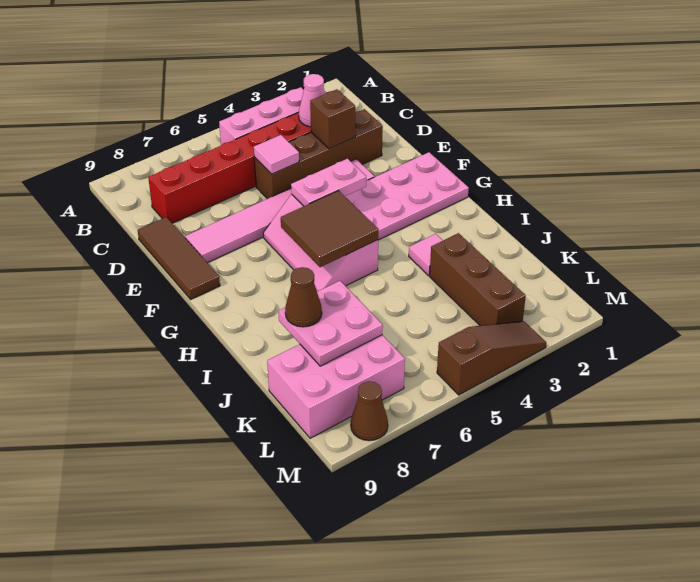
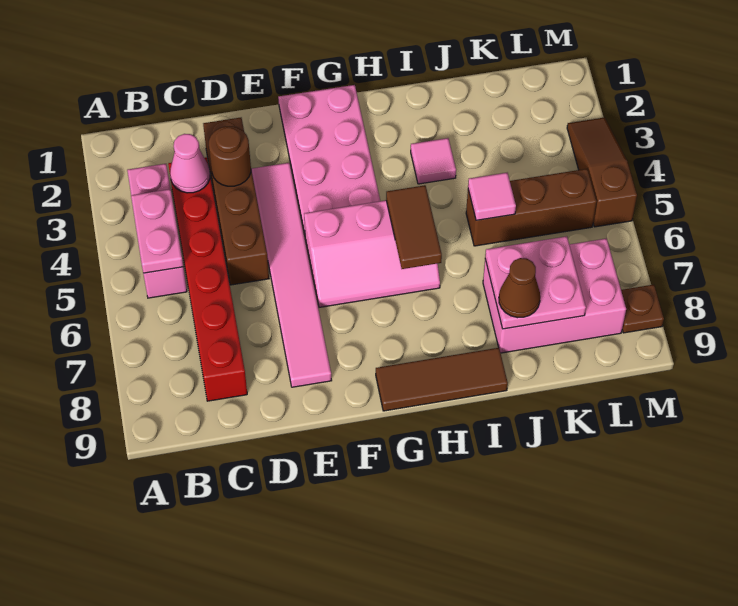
brown 1x1 brick [310,89,355,149] -> brown 1x1 round brick [209,126,251,186]
pink 1x1 tile [254,135,299,174] -> pink 1x1 tile moved to [468,173,516,220]
brown 1x3 tile [138,217,220,299] -> brown 1x3 tile moved to [376,348,508,411]
pink 1x2 plate [291,159,366,206] -> pink 1x2 plate moved to [131,189,183,273]
brown 2x2 tile [281,191,378,267] -> brown 1x2 tile [386,185,442,269]
brown 1x3 brick [430,233,526,326] -> brown 1x3 brick moved to [466,169,597,246]
pink 2x3 brick [267,335,405,438] -> pink 2x3 brick turned to [483,238,626,353]
brown 1x1 cone [351,382,388,441] -> brown 1x1 plate [621,285,664,333]

